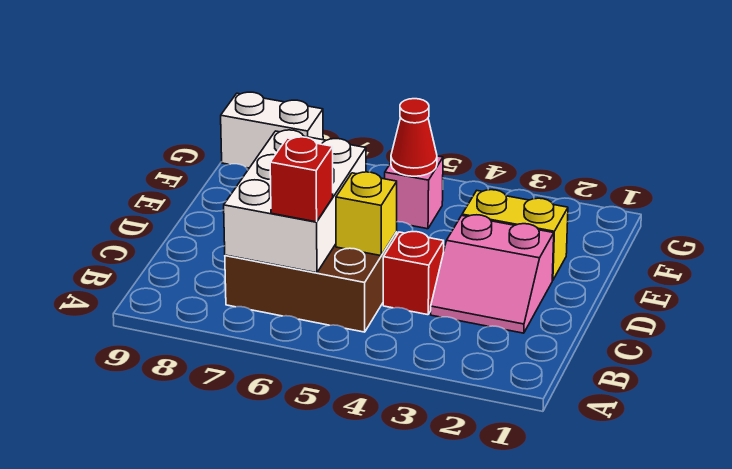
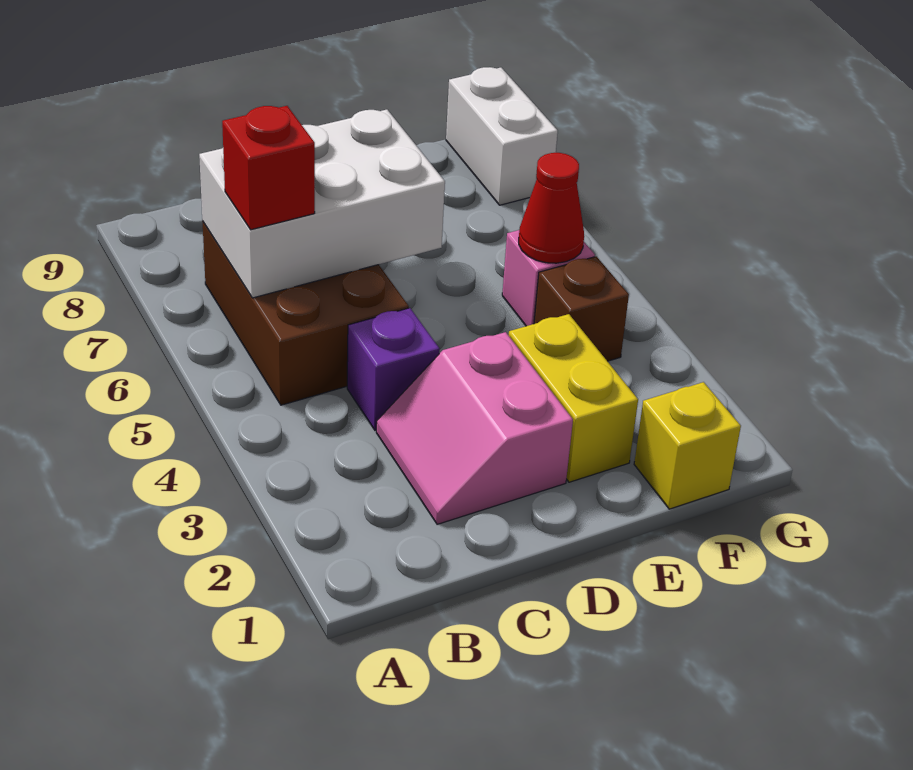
red 1x1 brick [383,231,444,315] -> purple 1x1 brick [347,308,440,430]
yellow 1x1 brick [336,172,397,256] -> yellow 1x1 brick moved to [634,382,741,509]
none -> brown 1x1 brick [534,256,629,361]

